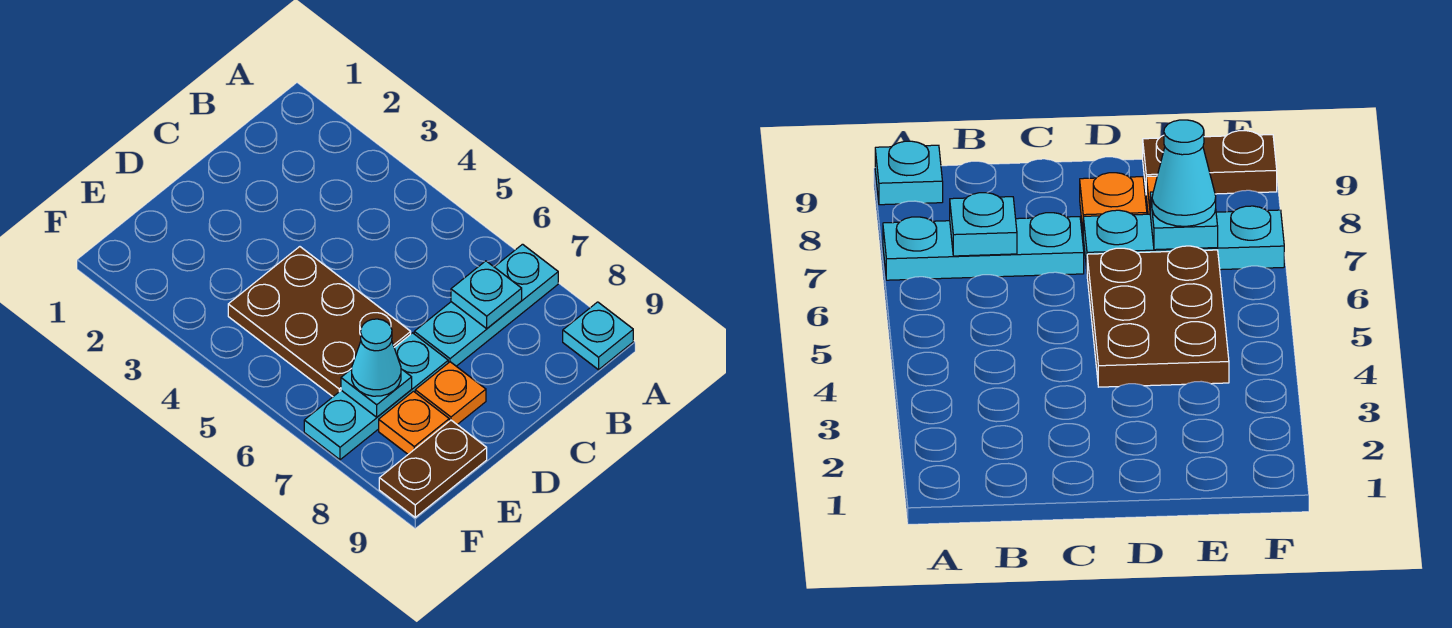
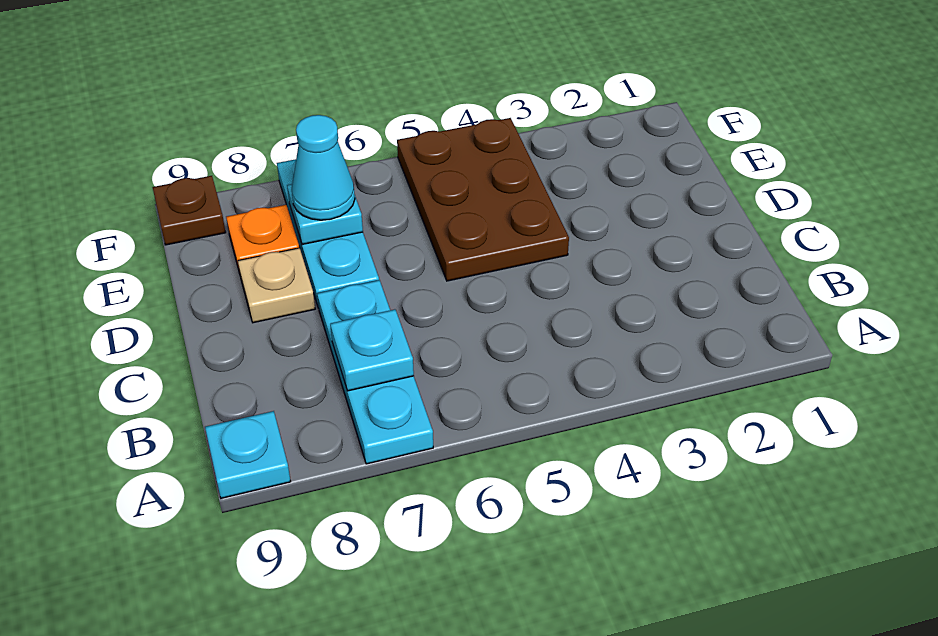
brown 2x3 plate [228,247,411,397] -> brown 2x3 plate turned to [397,118,569,281]
orange 1x1 plate [415,362,486,425] -> tan 1x1 plate [238,248,315,323]
brown 1x2 plate [379,420,487,517] -> brown 1x1 plate [153,176,226,245]

